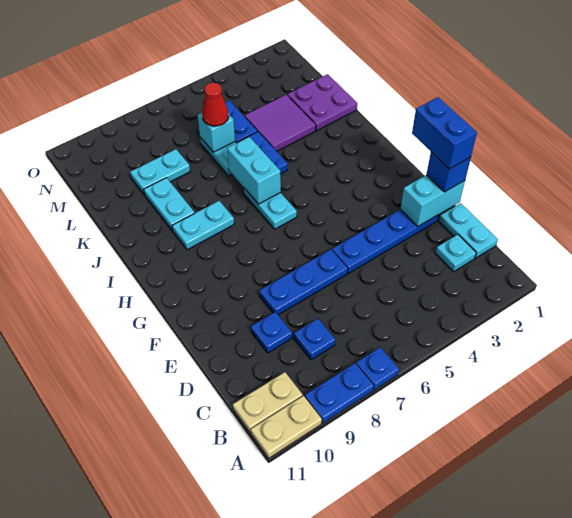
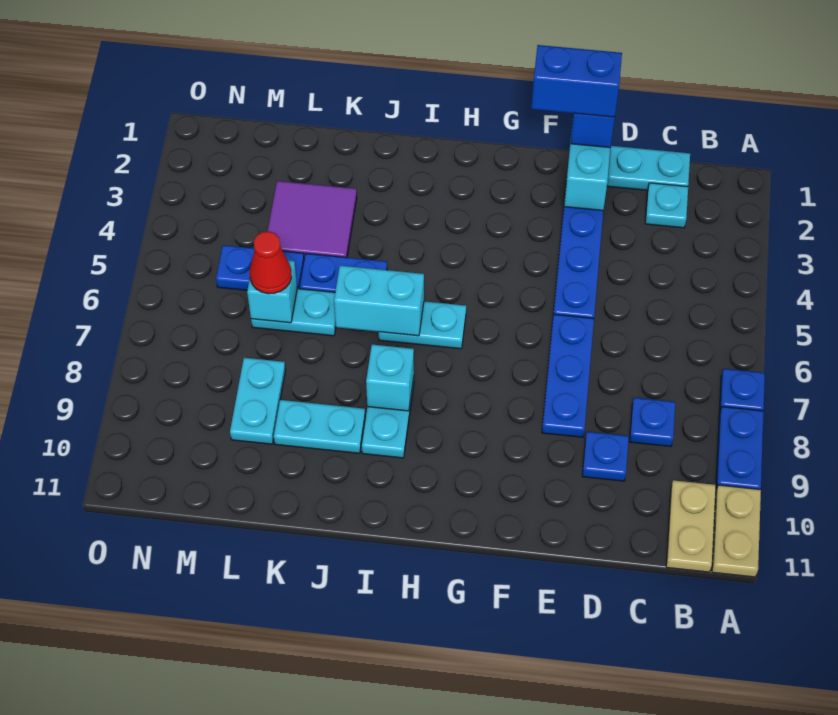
none -> cyan 1x1 brick [366,345,414,411]
purple 2x2 plate [287,74,358,131] -> none

